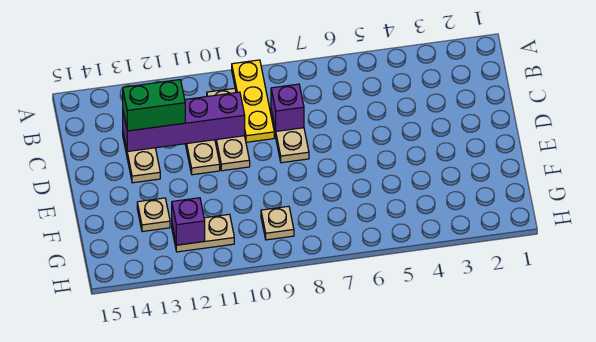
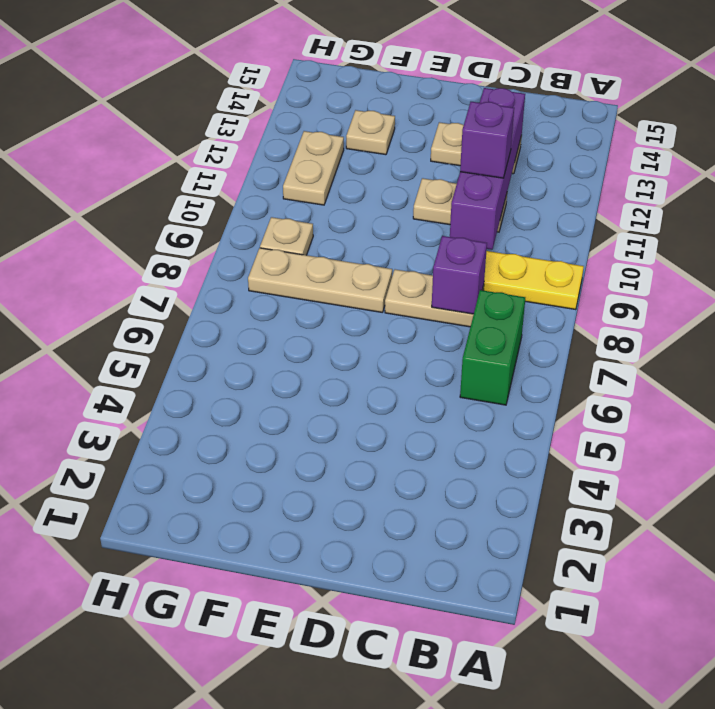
tan 1x3 plate [207,88,250,171] -> tan 1x3 plate moved to [248,248,392,312]
green 1x2 brick [123,80,185,131] -> green 1x2 brick moved to [460,290,525,405]
purple 1x1 brick [172,198,205,245] -> purple 1x1 brick moved to [460,102,514,178]

